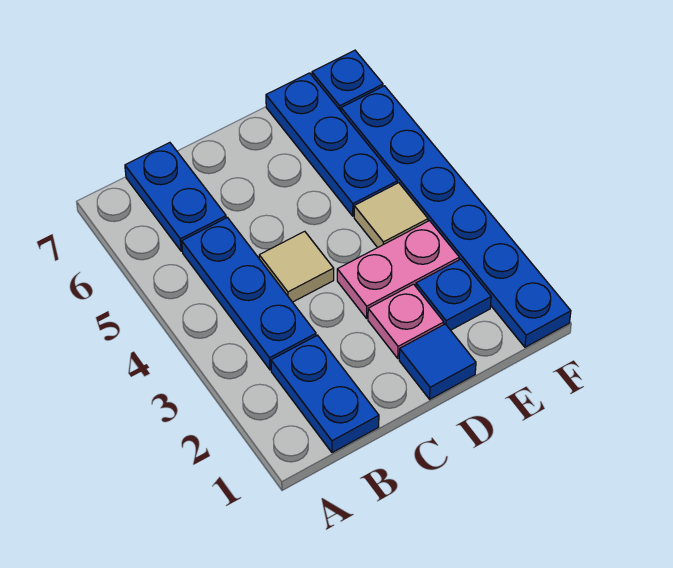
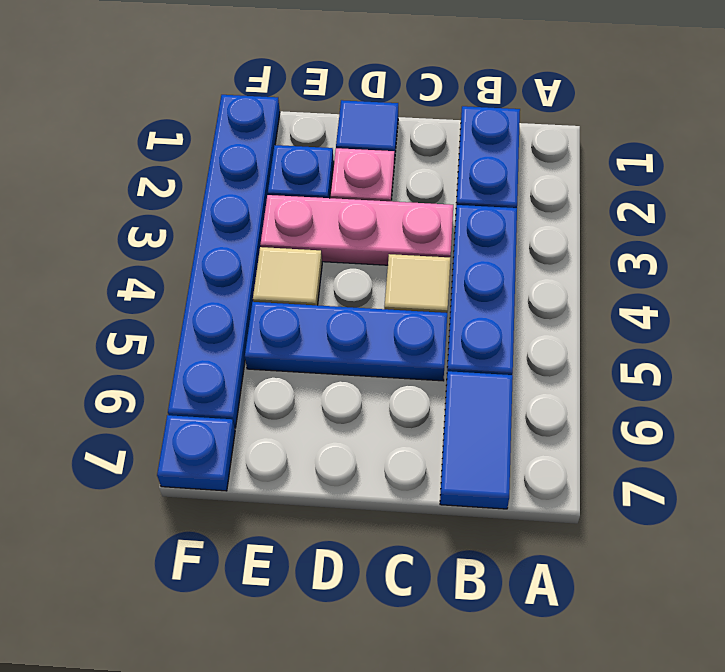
blue 1x2 plate [125,143,226,251] -> blue 1x2 tile [440,371,513,509]
pink 1x2 plate [337,221,459,318] -> pink 1x3 plate [260,195,453,265]
blue 1x3 plate [266,73,397,216] -> blue 1x3 plate turned to [245,302,447,381]

